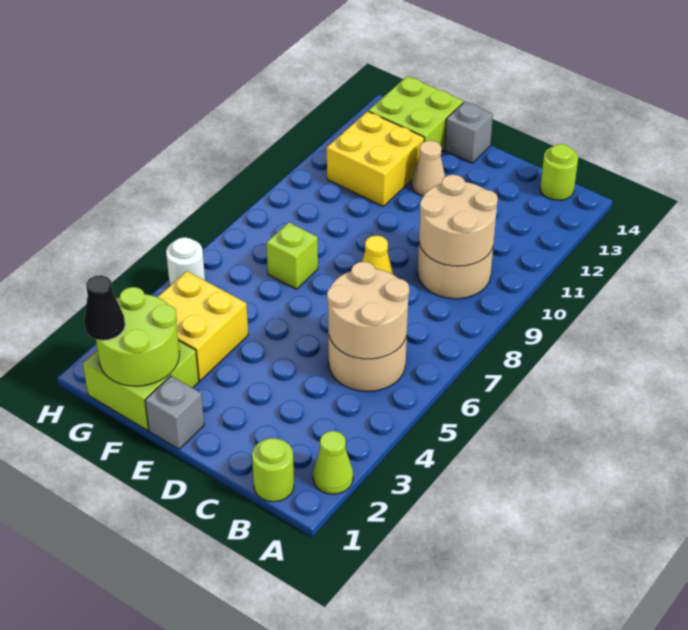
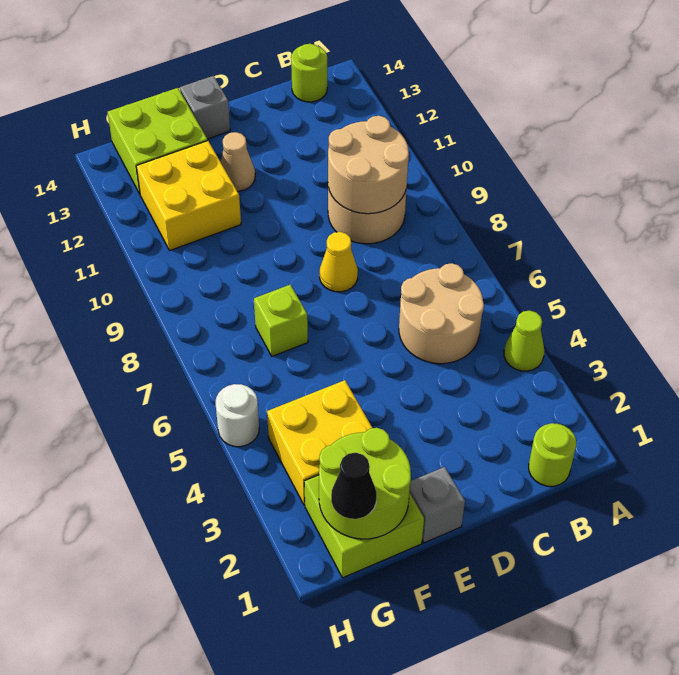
lime 1x1 cone [313,431,353,494] -> lime 1x1 cone moved to [504,311,544,371]
tan 2x2 round brick [327,262,409,359] -> none

